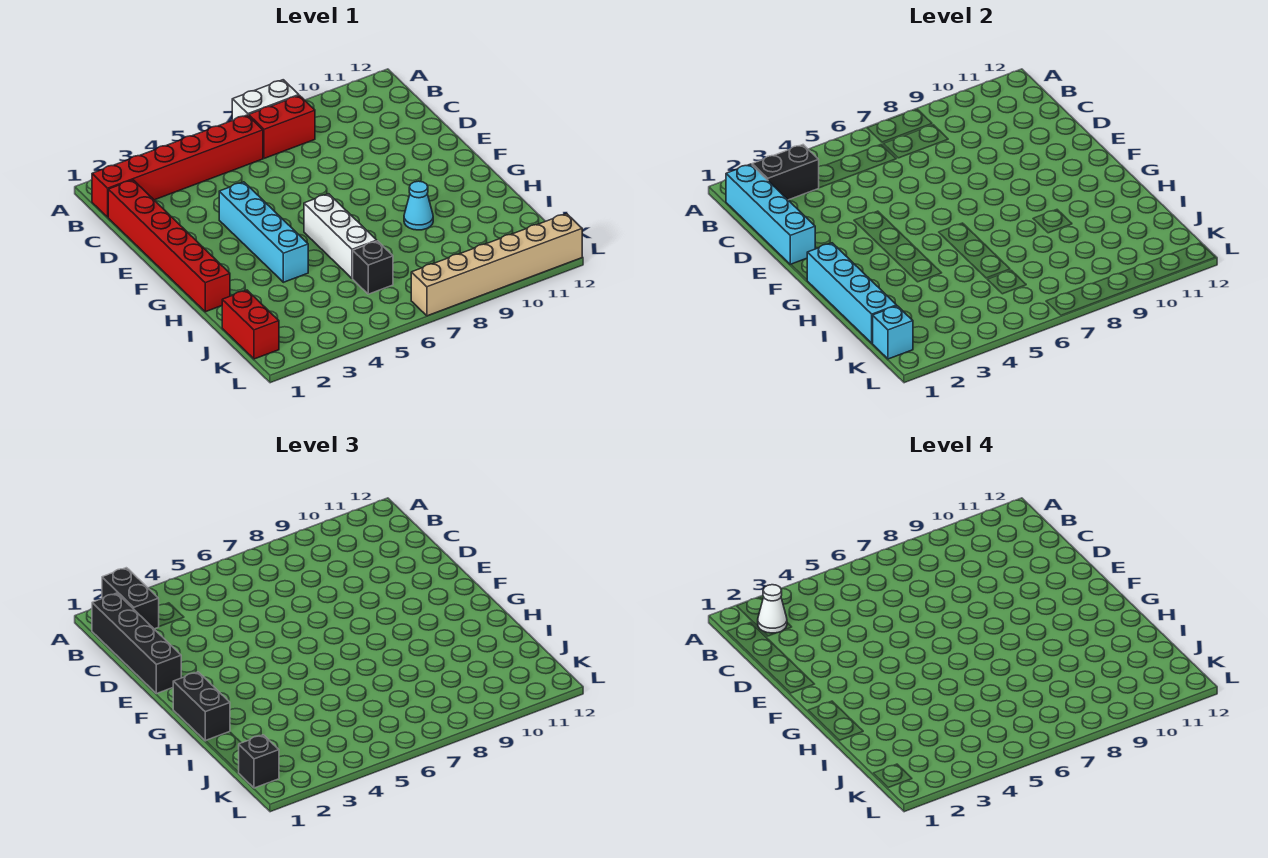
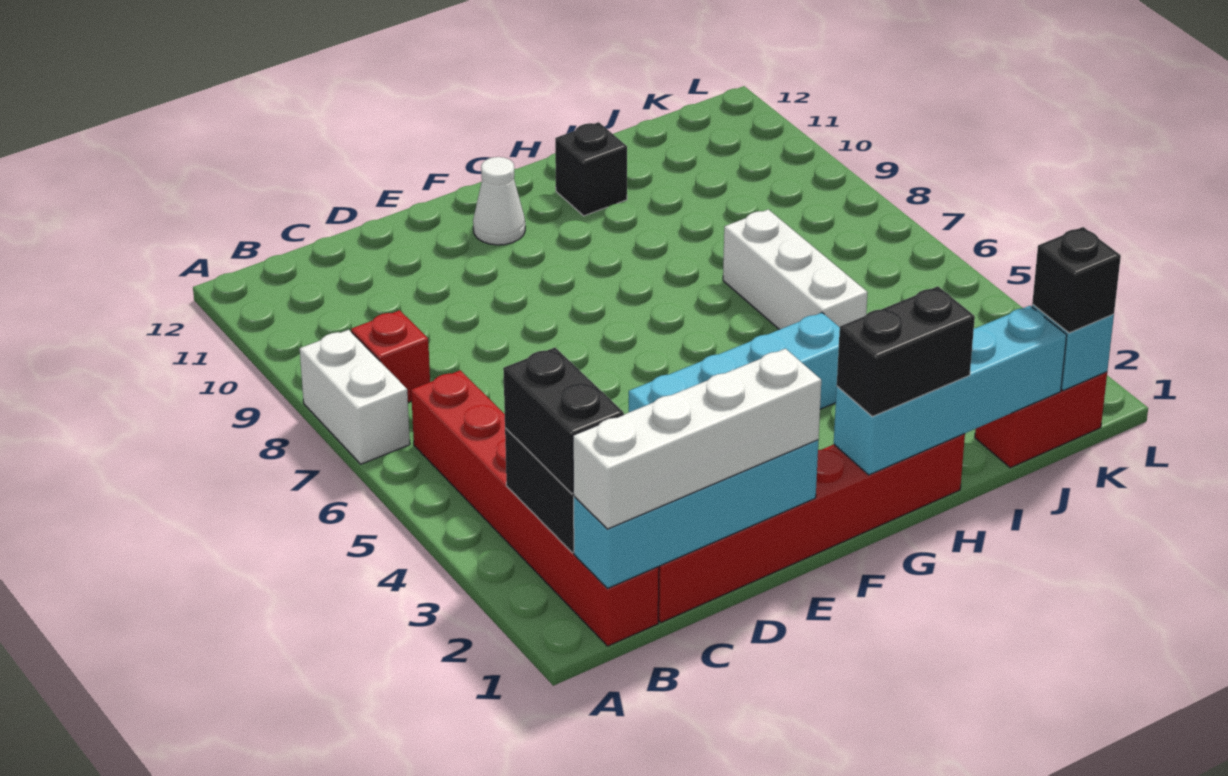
black 1x2 brick [102,568,159,629] -> black 1x2 brick turned to [503,348,624,494]
black 1x4 brick [92,593,181,694] -> white 1x4 brick [573,349,821,529]
white 1x1 cone [758,585,787,633] -> white 1x1 cone moved to [473,157,525,245]
red 1x2 brick [249,95,315,158] -> red 1x1 brick [351,310,430,402]
white 1x3 brick [304,194,377,278] -> white 1x3 brick turned to [723,209,868,330]
cyan 1x1 cone [404,181,433,230] -> none
black 1x1 brick [353,241,393,294] -> black 1x1 brick moved to [555,122,627,216]
tan 1x6 brick [411,214,582,316] -> none

